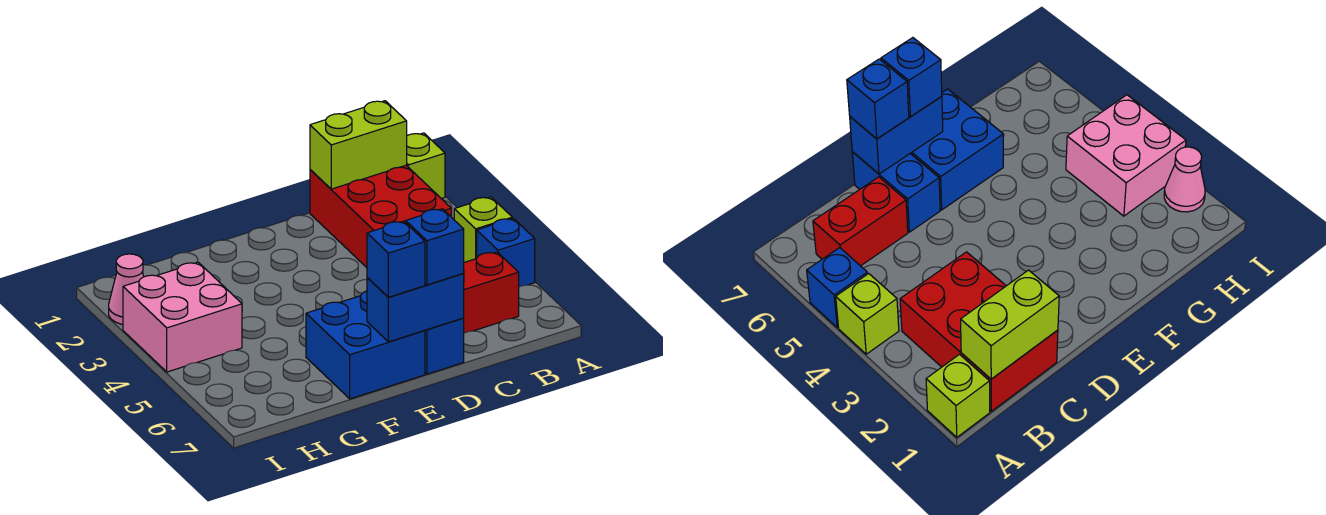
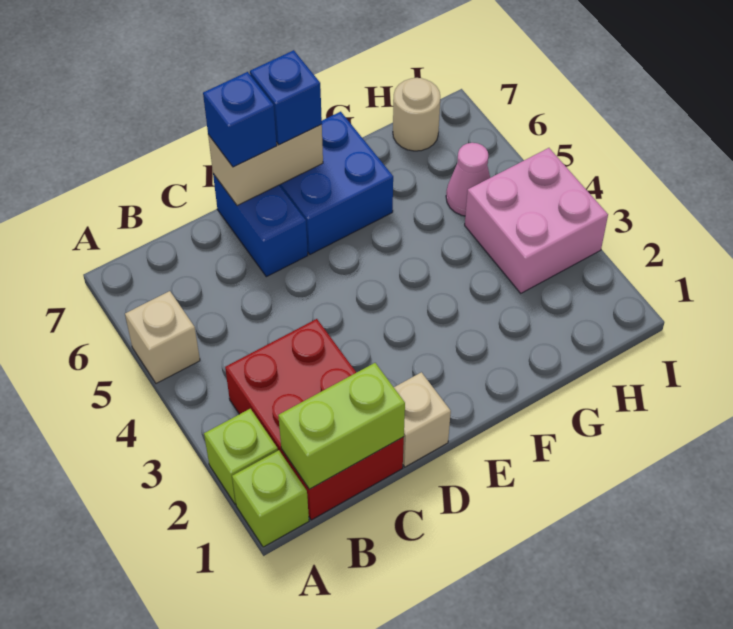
lime 1x1 brick [454,197,512,262] -> lime 1x1 brick moved to [204,409,278,504]
blue 1x1 brick [477,218,535,287] -> tan 1x1 brick [125,291,200,383]
red 1x2 brick [464,252,519,333] -> none
none -> tan 1x1 brick [394,372,451,467]
blue 1x2 brick [367,273,464,342] -> tan 1x2 brick [208,125,323,206]
none -> tan 1x1 round brick [393,78,440,151]
pink 1x1 cone [109,254,144,324] -> pink 1x1 cone moved to [446,143,490,216]

